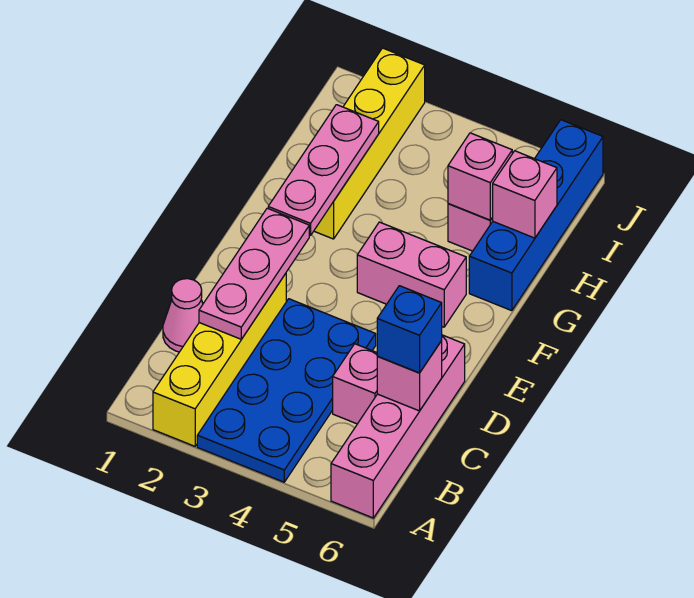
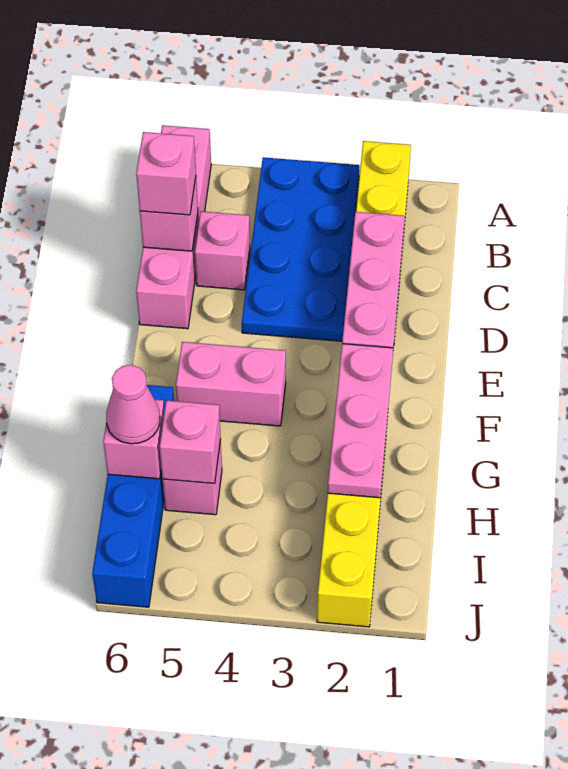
pink 1x1 cone [163,279,203,352] -> pink 1x1 cone moved to [106,365,160,444]
blue 1x1 brick [377,286,442,373] -> pink 1x1 brick [136,132,196,215]

